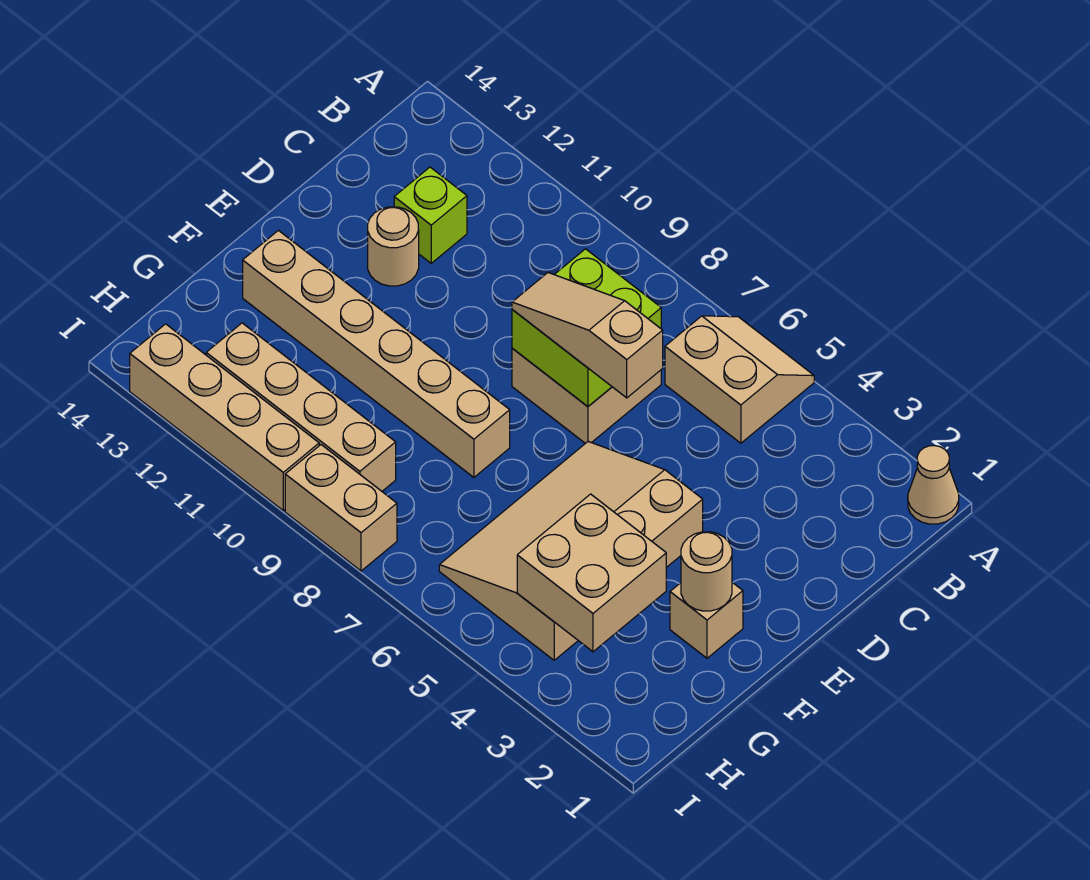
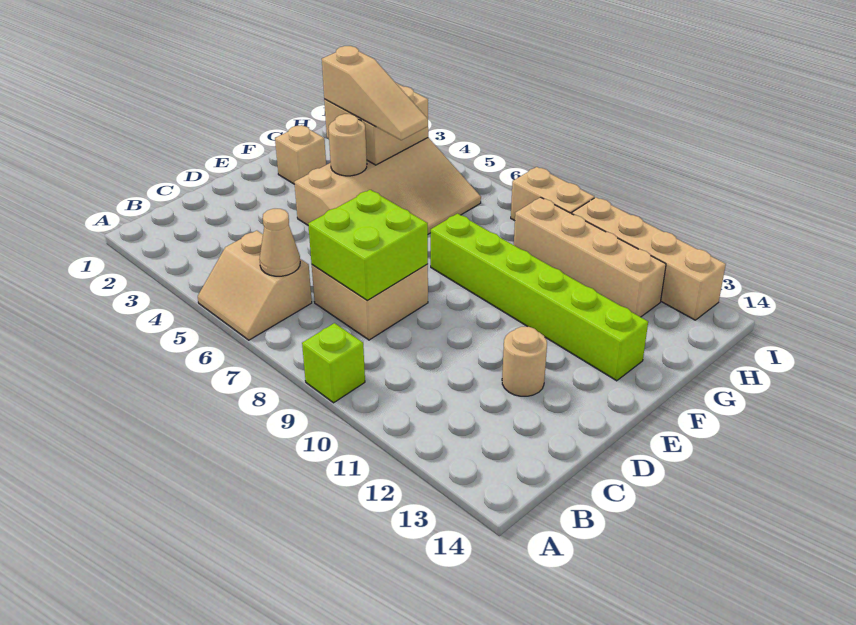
tan 1x1 cone [908,446,959,524] -> tan 1x1 cone moved to [259,209,300,276]
lime 1x1 brick [394,167,467,263] -> lime 1x1 brick moved to [302,323,365,403]
tan 1x3 slope [512,273,663,398] -> tan 1x3 slope moved to [322,46,428,140]
tan 1x1 round brick [681,532,732,611] -> tan 1x1 round brick moved to [328,114,367,176]
tan 1x6 brick [243,230,510,477] -> lime 1x6 brick [431,214,648,381]

